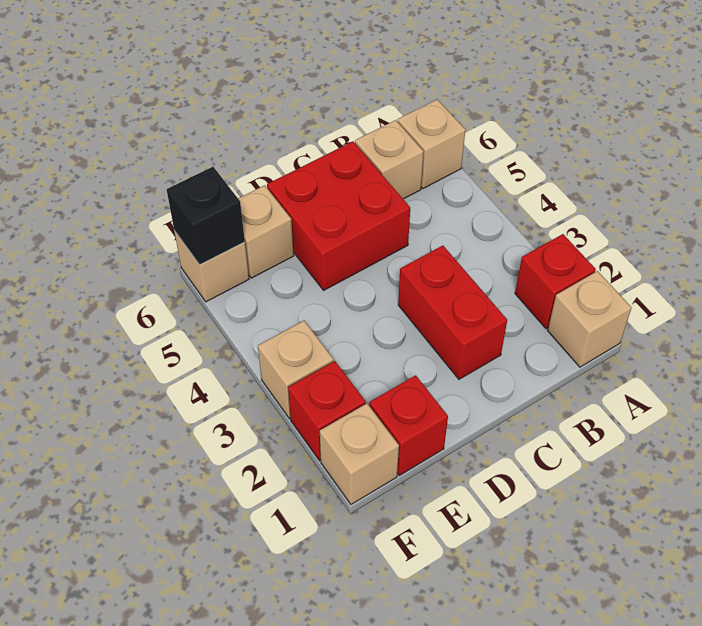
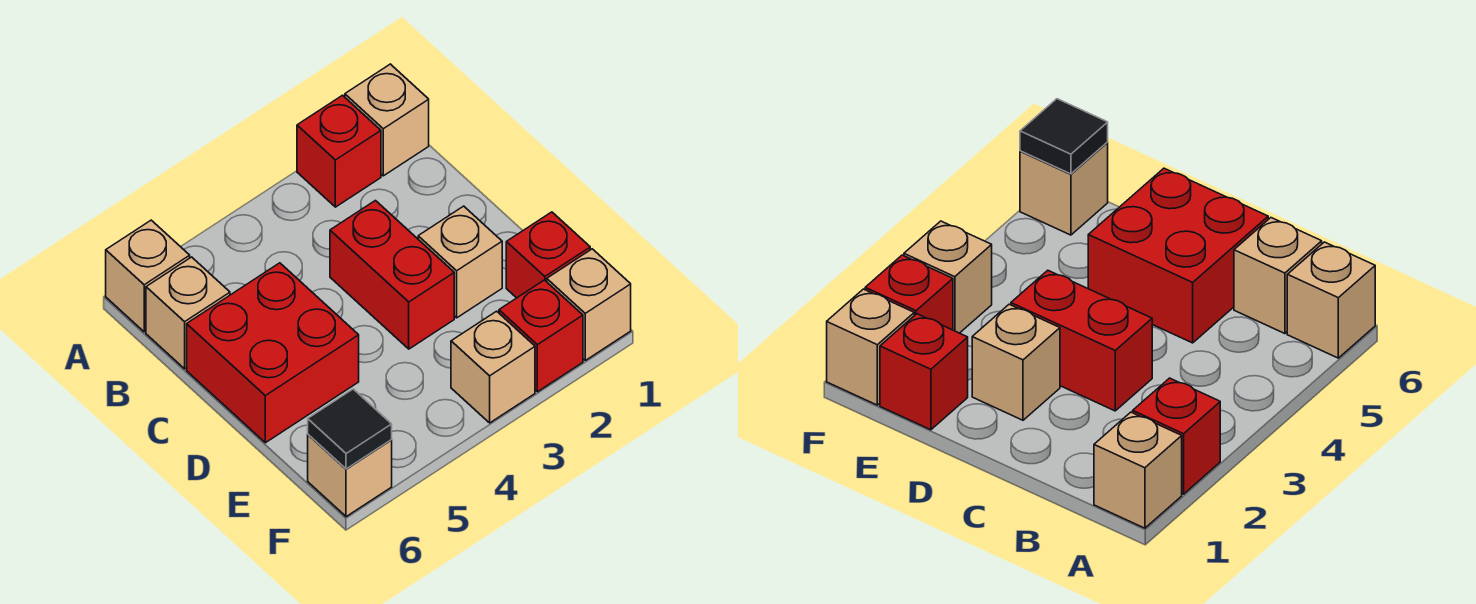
red 1x2 brick [398,246,507,379] -> red 1x2 brick turned to [330,201,454,349]
tan 1x1 brick [238,185,294,278] -> tan 1x1 brick moved to [418,206,502,318]
black 1x1 brick [167,167,245,265] -> black 1x1 tile [308,389,392,469]

